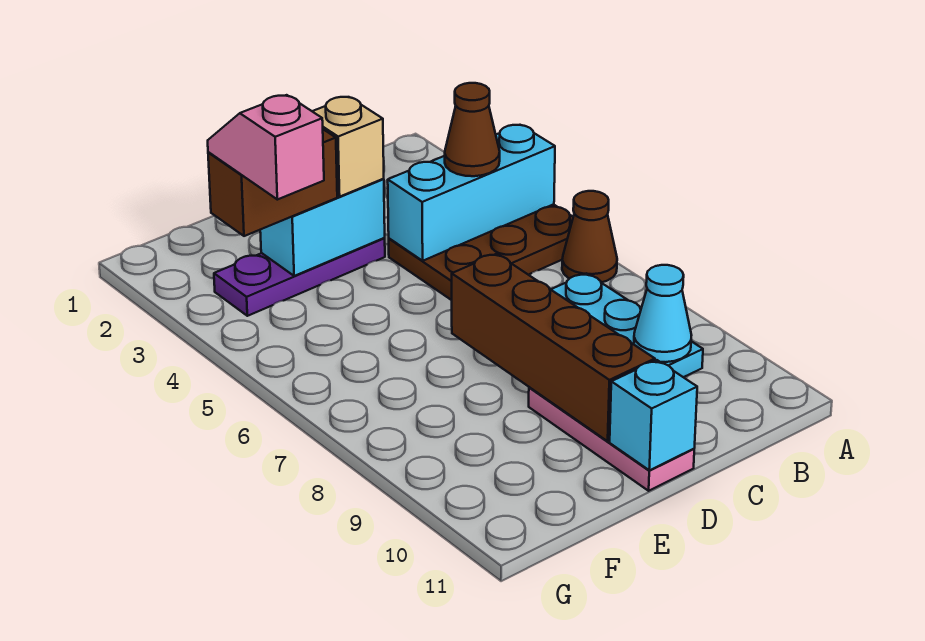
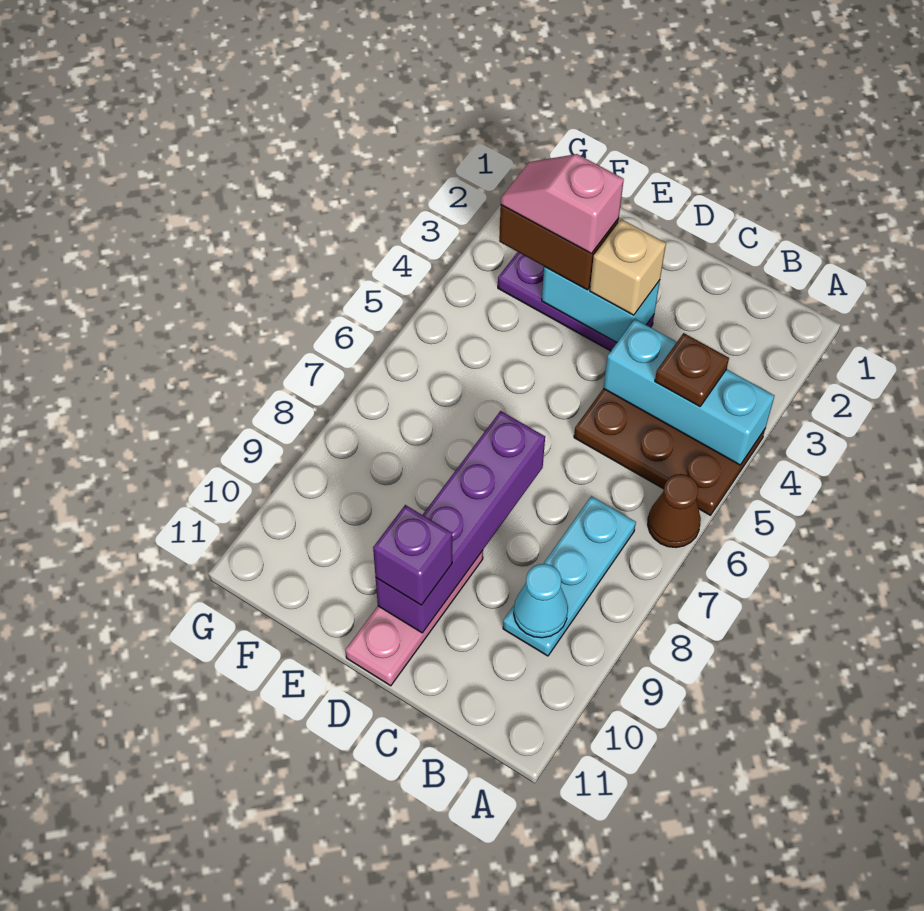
brown 1x1 cone [445,83,500,176] -> brown 1x1 plate [655,333,729,407]
brown 1x4 brick [452,254,655,441] -> purple 1x4 brick [376,411,545,633]
none -> purple 1x1 brick [373,505,452,605]
cyan 1x1 brick [610,360,697,470] -> none
pink 1x2 slope [208,95,324,200] -> pink 1x2 slope turned to [501,154,624,254]

